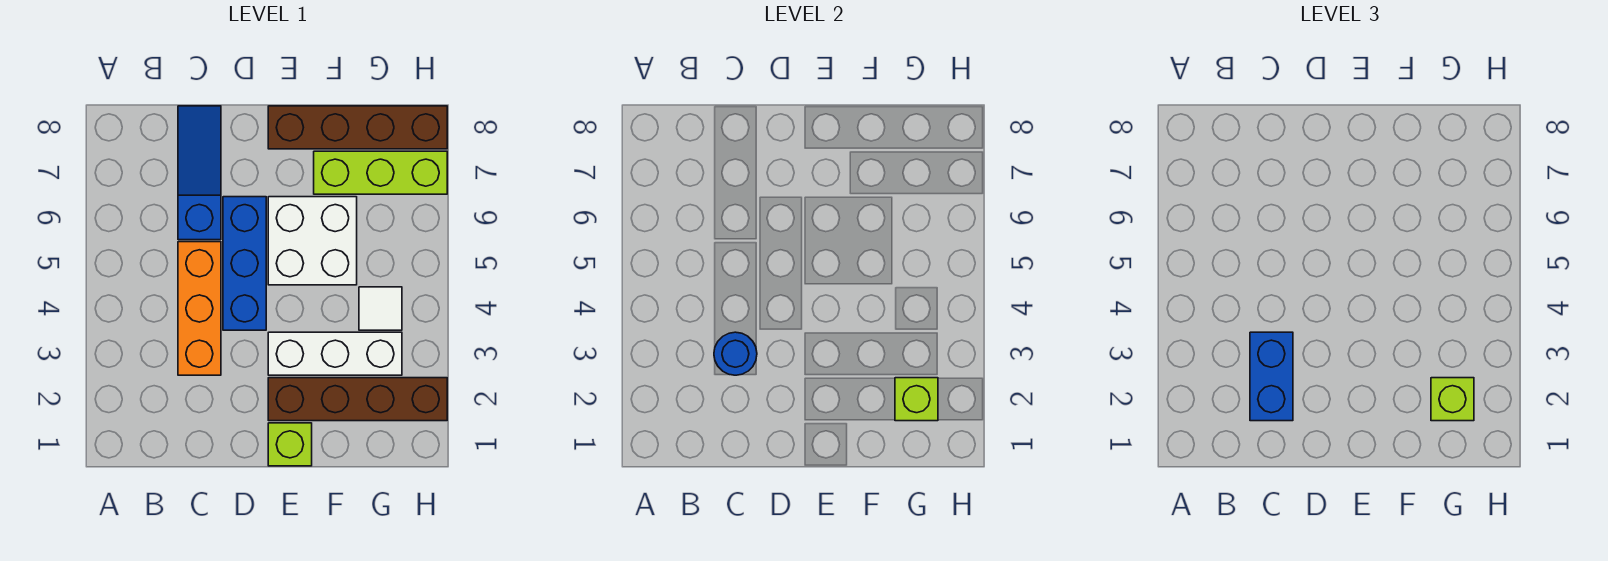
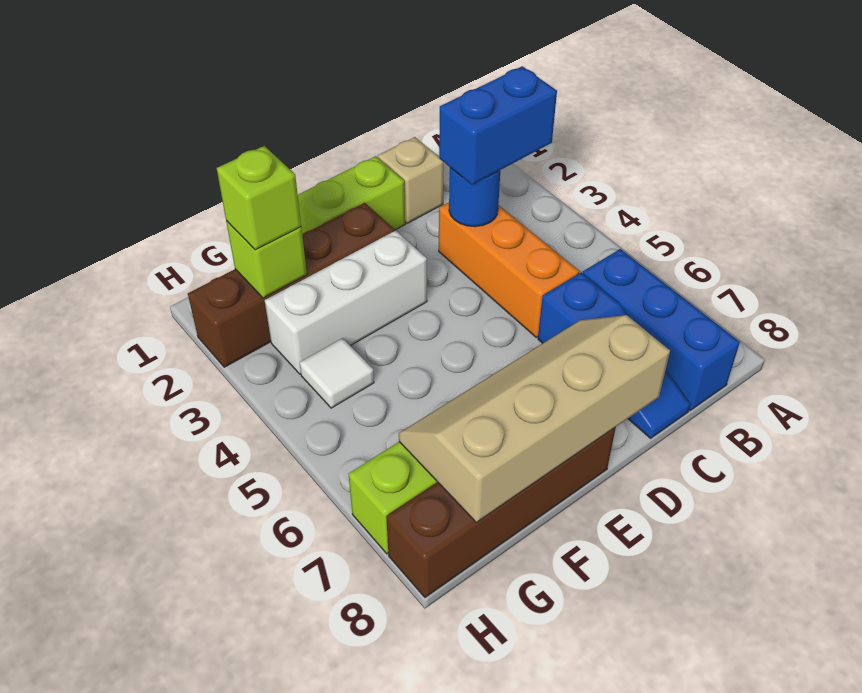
none -> tan 1x1 brick [378,137,444,223]
blue 1x2 brick [1250,332,1293,421] -> blue 1x2 brick turned to [439,66,557,185]
blue 1x3 brick [223,197,266,330] -> blue 1x3 brick moved to [583,249,740,410]
none -> tan 2x4 slope [399,315,670,523]
lime 1x1 brick [268,423,312,466] -> lime 1x2 brick [298,156,405,234]
white 2x2 brick [268,197,357,285] -> none

